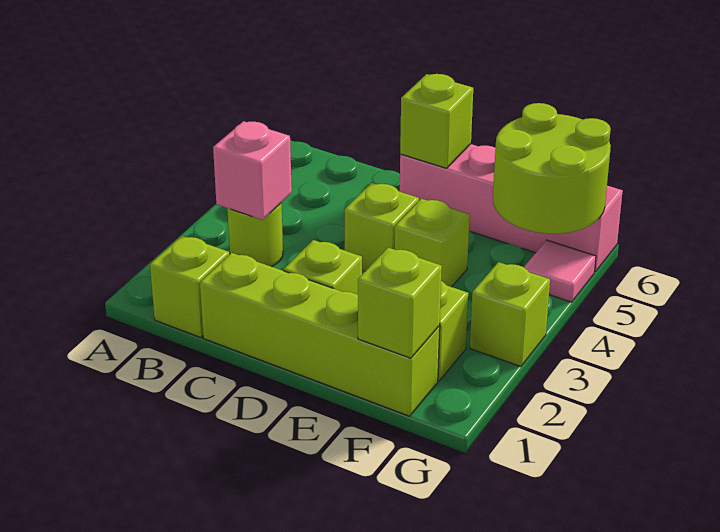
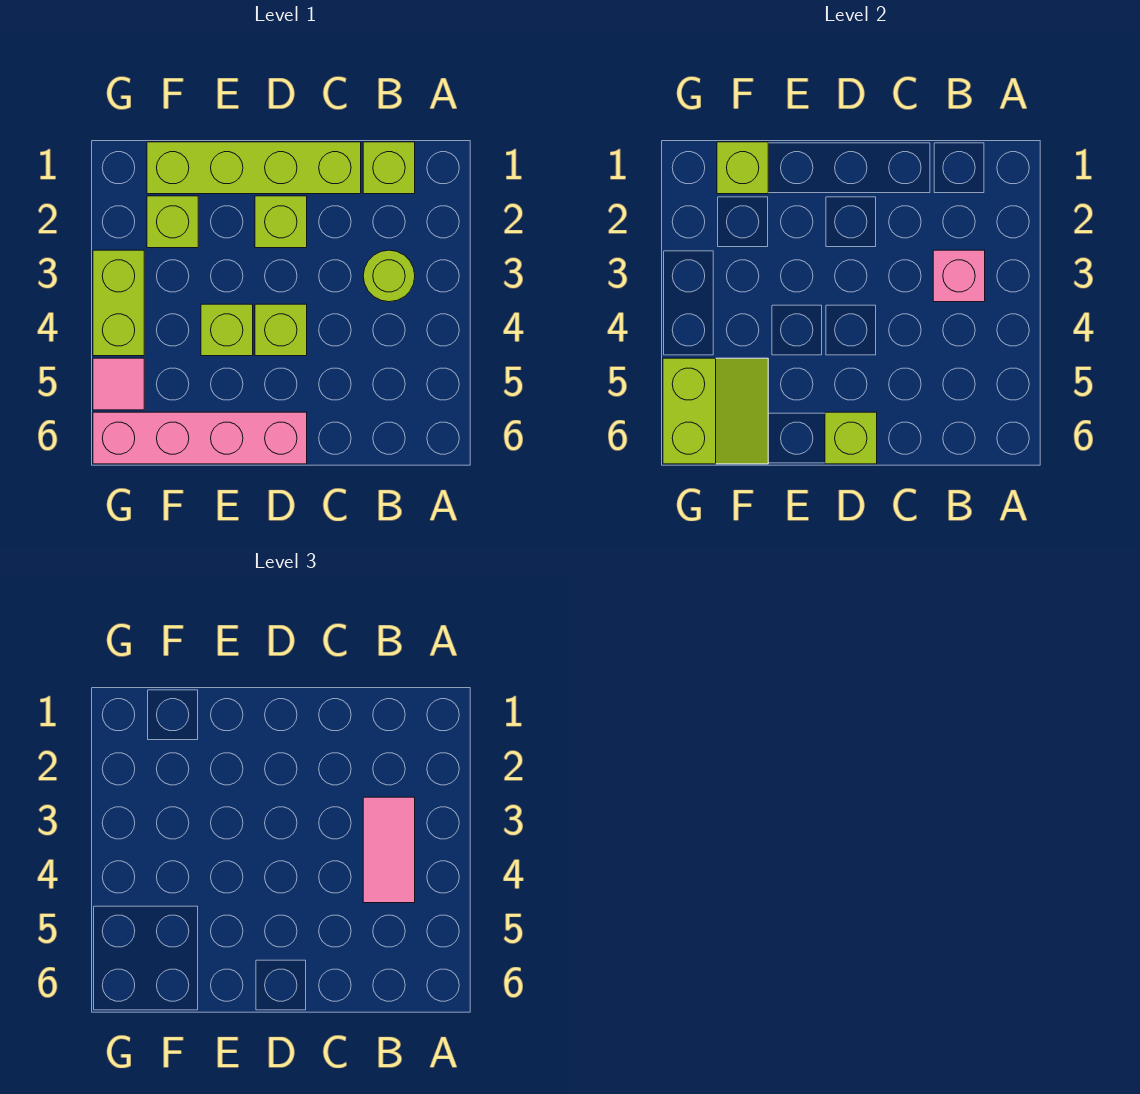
none -> pink 1x2 tile [363,797,415,903]
lime 2x2 round brick [493,103,611,234] -> lime 2x2 slope [663,358,768,464]
lime 1x1 brick [470,262,550,367] -> lime 1x2 brick [93,250,144,356]

